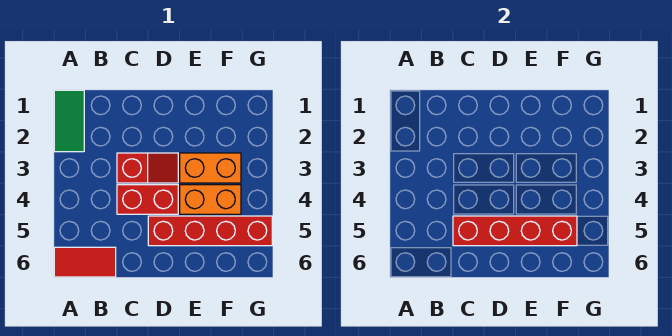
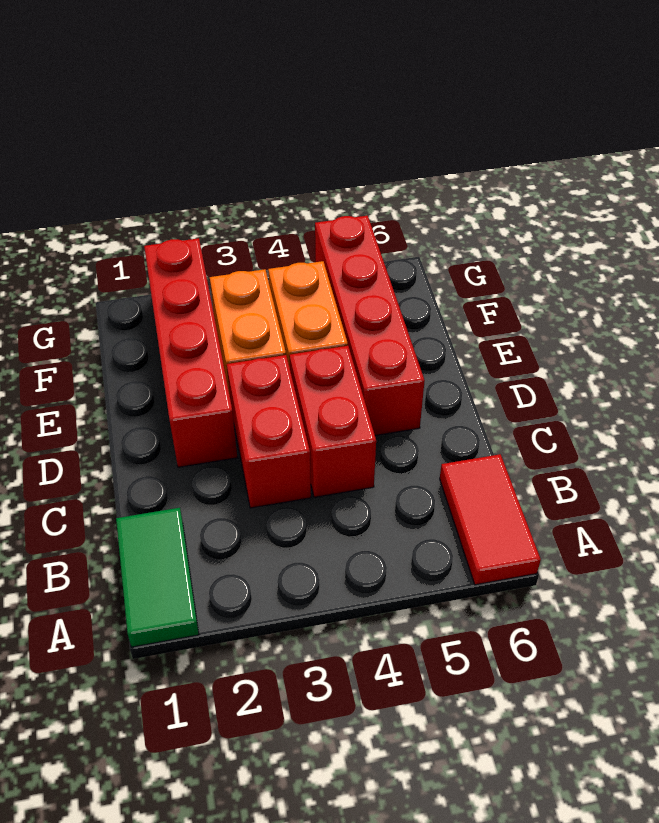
green 1x2 tile [54,90,84,152] -> green 1x2 tile turned to [116,508,199,647]
red 1x2 slope [117,153,178,183] -> red 1x2 brick [227,355,311,508]
red 1x4 brick [453,216,577,246] -> red 1x4 brick moved to [144,238,237,467]

